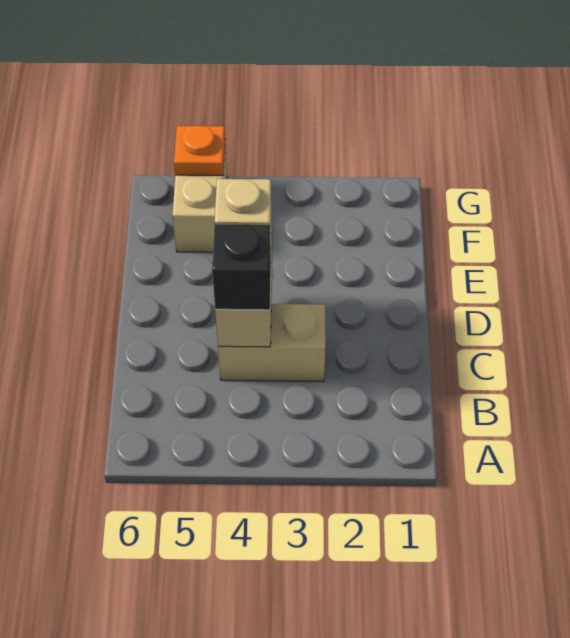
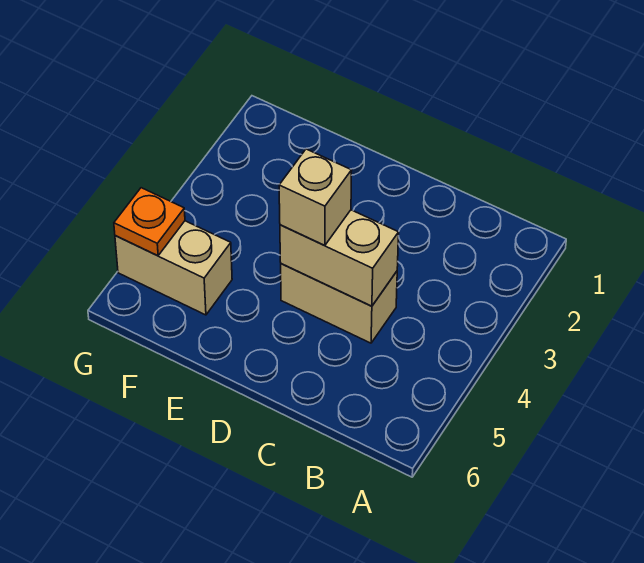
tan 1x2 brick [218,304,326,382] -> tan 1x2 brick turned to [281,264,397,343]
black 1x1 brick [212,224,271,310] -> none

